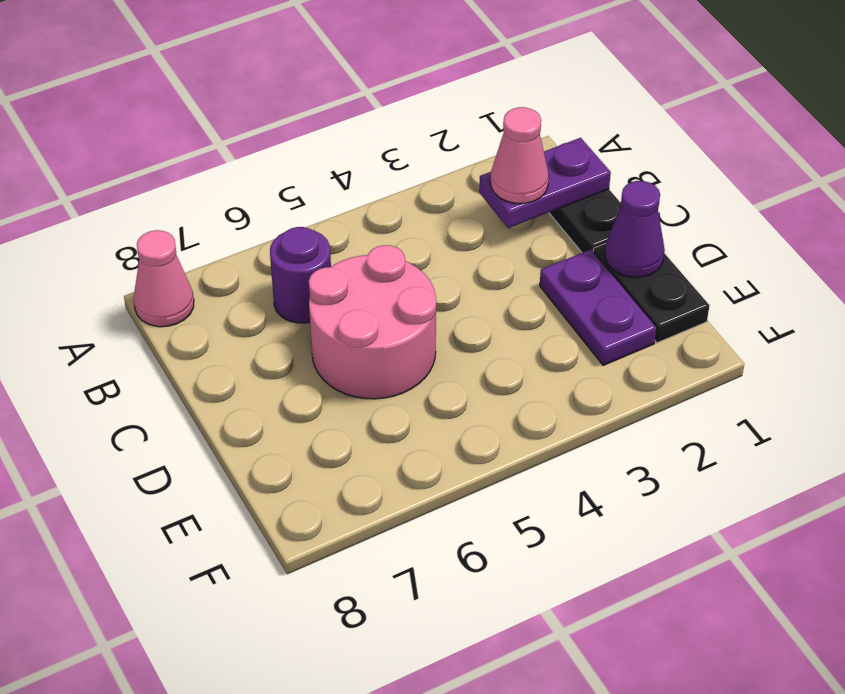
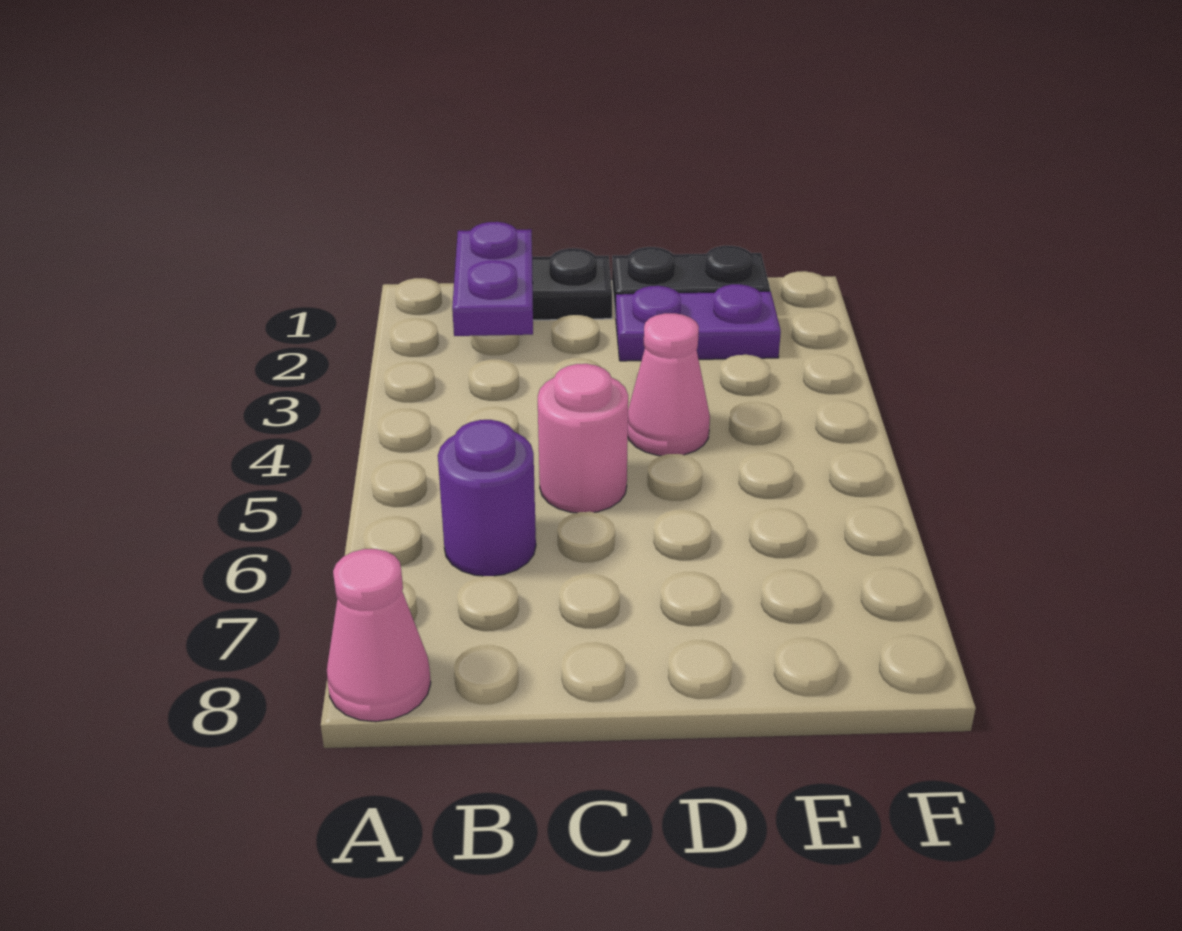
pink 1x1 cone [491,107,549,203] -> pink 1x1 cone moved to [628,313,710,456]
pink 2x2 round brick [309,245,436,399] -> pink 1x1 round brick [538,364,628,513]
purple 1x1 cone [605,181,665,277] -> none

